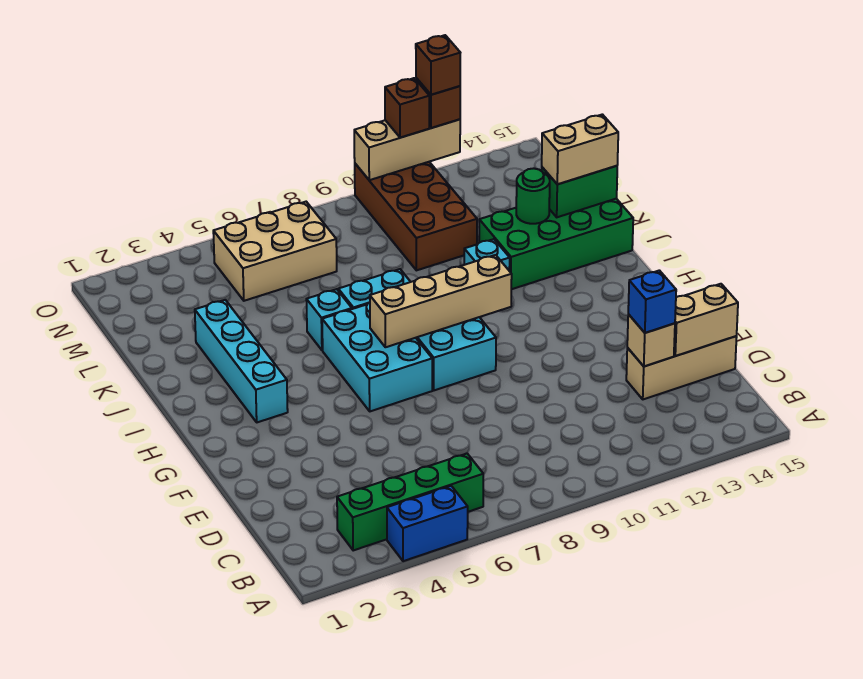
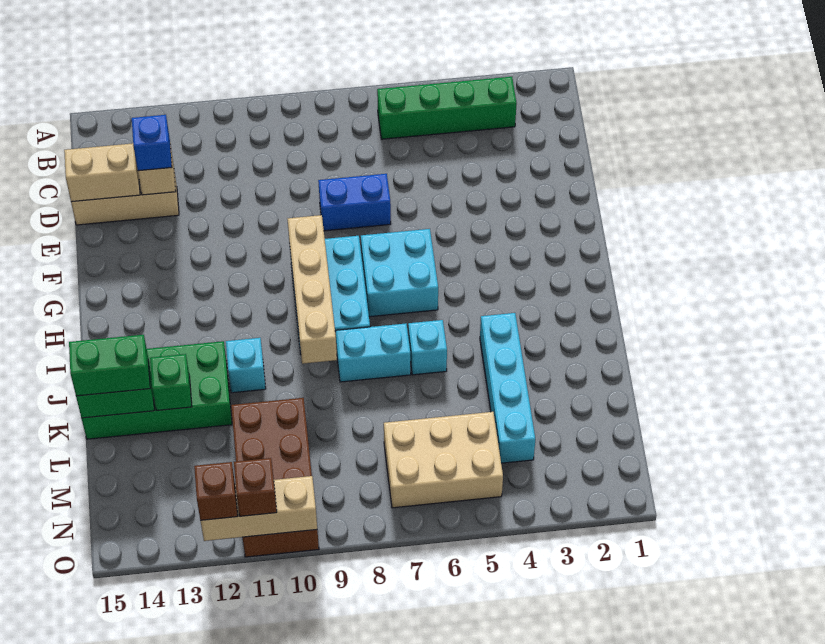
blue 1x2 brick [387,486,468,561] -> blue 1x2 brick moved to [318,174,391,231]
cyan 2x3 brick [322,303,432,411] -> cyan 2x2 brick [361,229,438,317]
cyan 1x4 brick [195,300,288,422] -> cyan 1x4 brick moved to [480,313,535,463]
tan 1x4 brick [370,255,512,347] -> tan 1x4 brick turned to [288,215,337,364]
green 1x1 round brick [516,168,550,224] -> green 1x1 brick [150,354,192,411]
tan 1x2 brick [542,114,618,184] -> green 1x2 brick [69,335,150,396]
brown 1x1 brick [416,35,460,95] -> none

